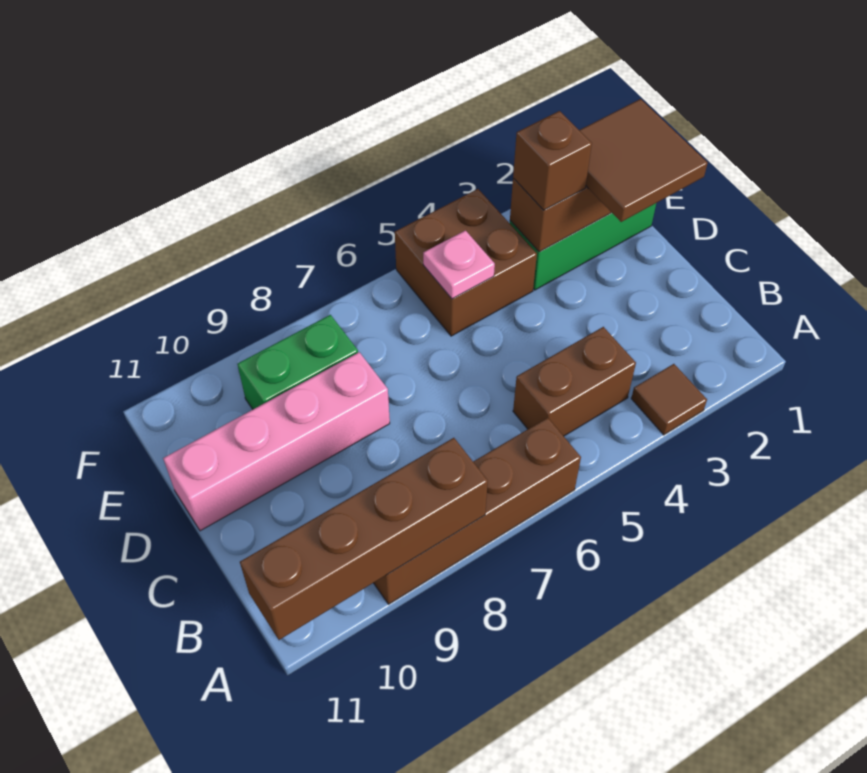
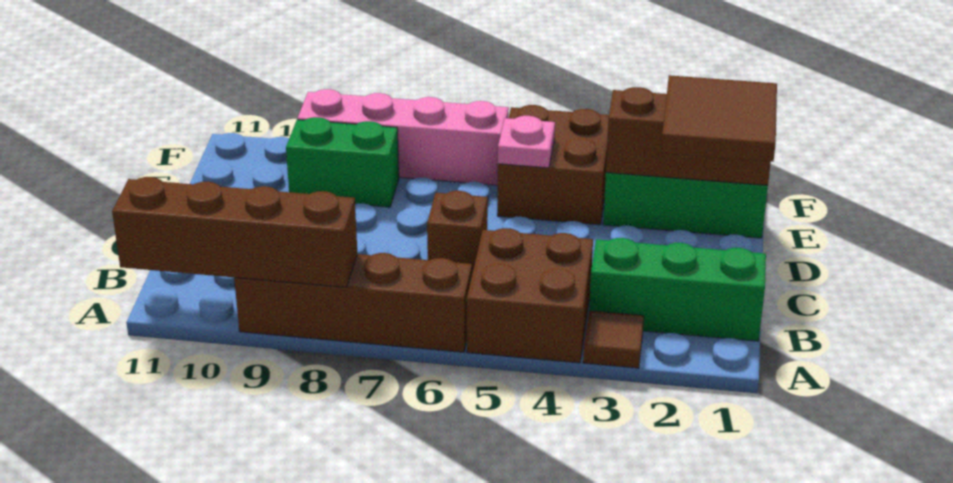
none -> green 1x3 brick [589,238,766,341]
brown 1x2 brick [513,327,636,436] -> brown 2x2 brick [467,228,593,363]
pink 1x4 brick [163,352,390,531] -> pink 1x4 brick moved to [297,89,509,185]
brown 1x1 brick [513,111,592,210] -> brown 1x1 brick moved to [427,191,488,274]

